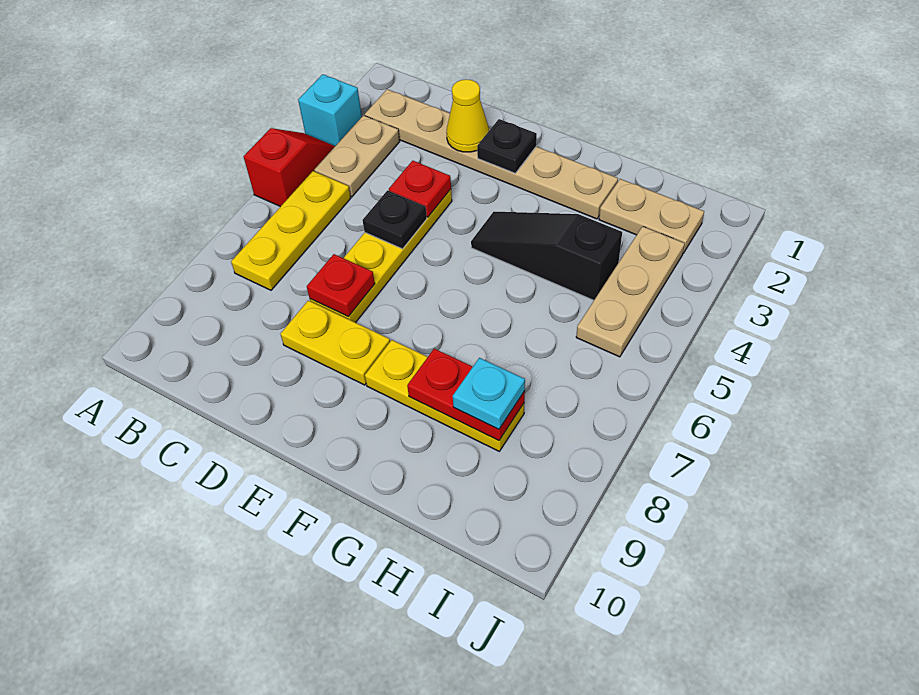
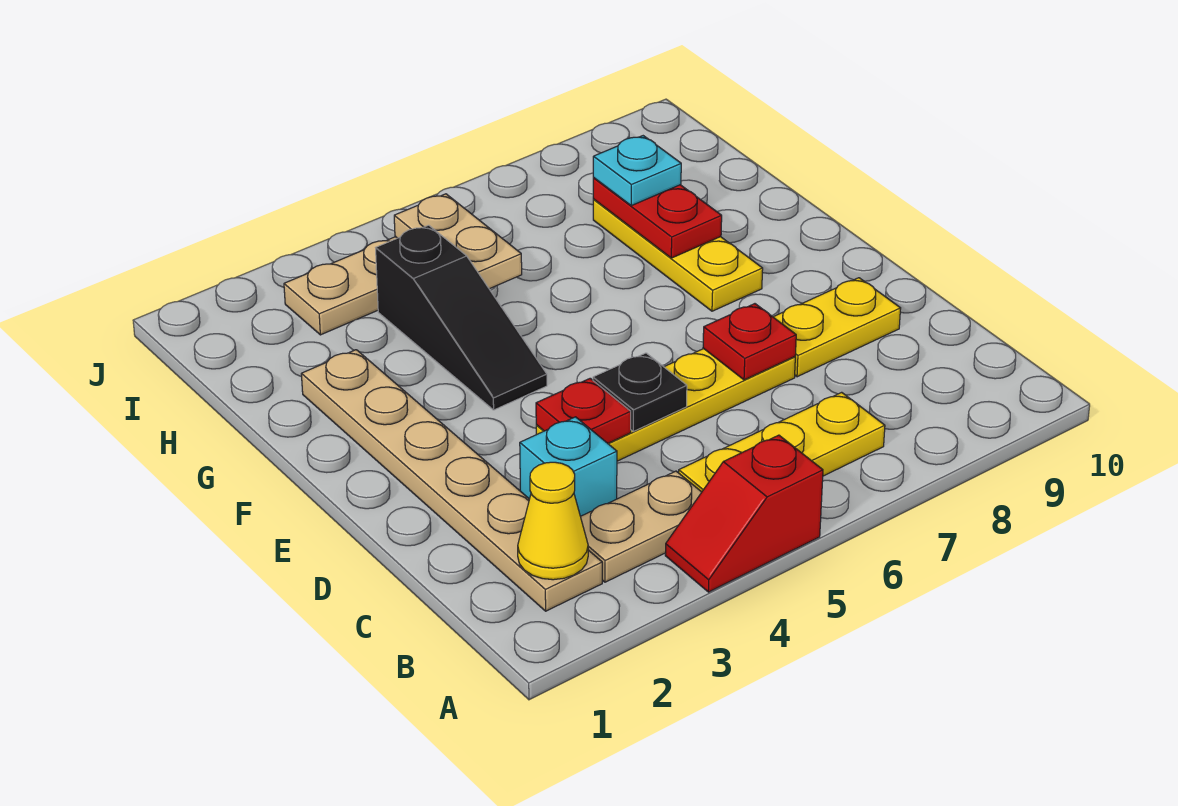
cyan 1x1 brick [298,74,362,146] -> cyan 1x1 brick moved to [520,417,617,516]
yellow 1x1 cone [446,79,489,152] -> yellow 1x1 cone moved to [518,462,588,580]
yellow 1x2 plate [280,300,390,385] -> yellow 1x2 plate turned to [774,278,901,377]
black 1x1 plate [477,119,537,173] -> none
tan 1x2 plate [599,179,704,253] -> tan 1x2 plate moved to [394,194,522,289]

